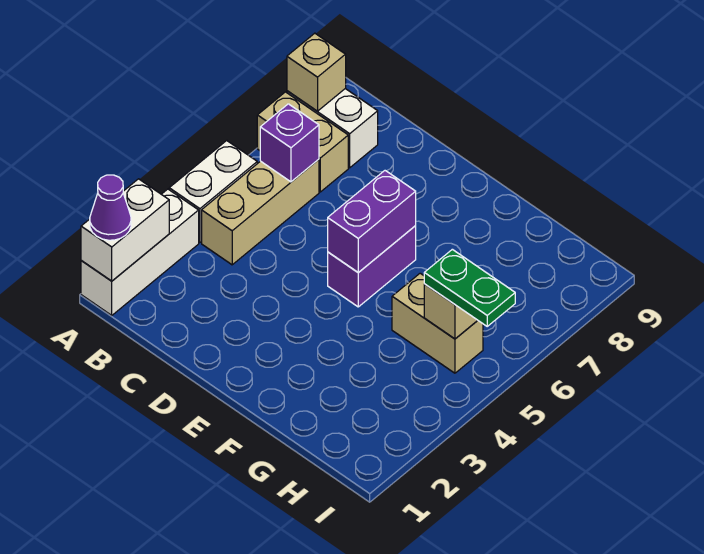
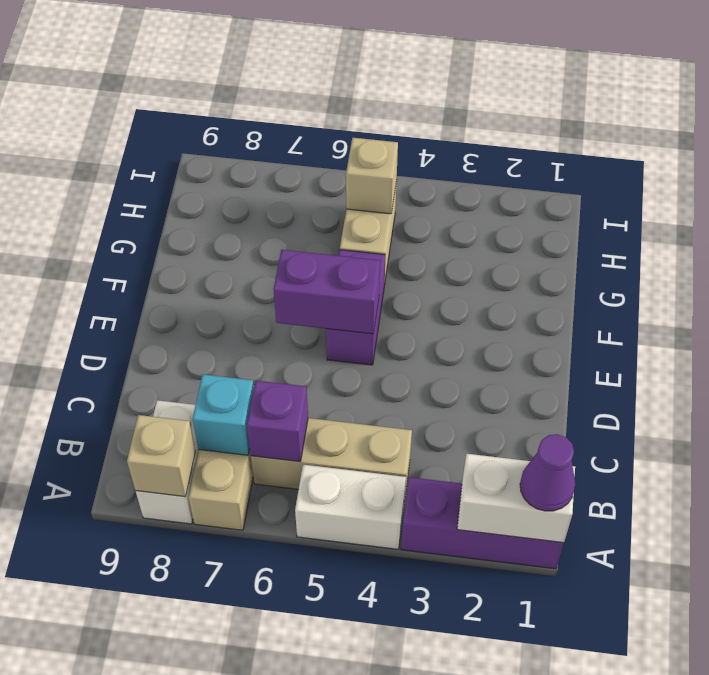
white 1x3 brick [81,189,199,315] -> purple 1x3 brick [401,477,564,569]
none -> cyan 1x1 brick [193,374,254,455]
purple 1x2 brick [328,226,416,307] -> purple 1x2 brick turned to [326,250,385,365]
green 1x2 plate [424,249,515,326] -> none

